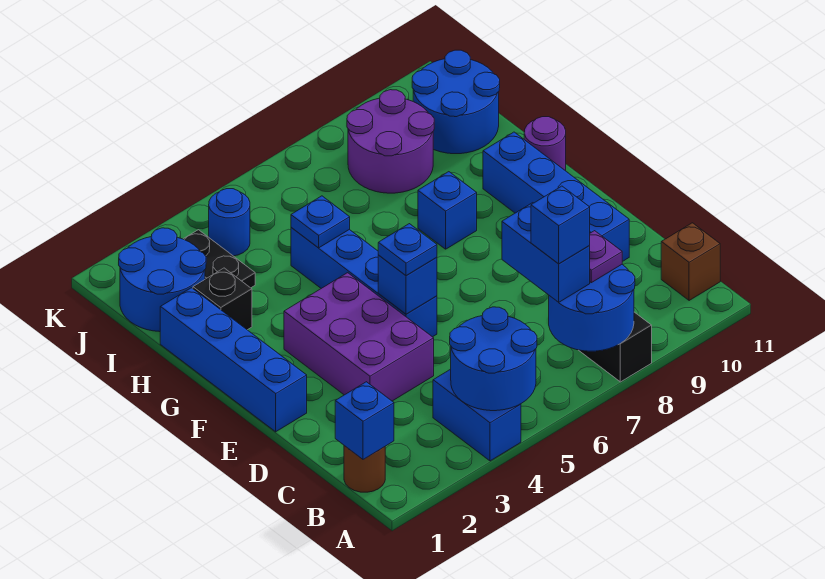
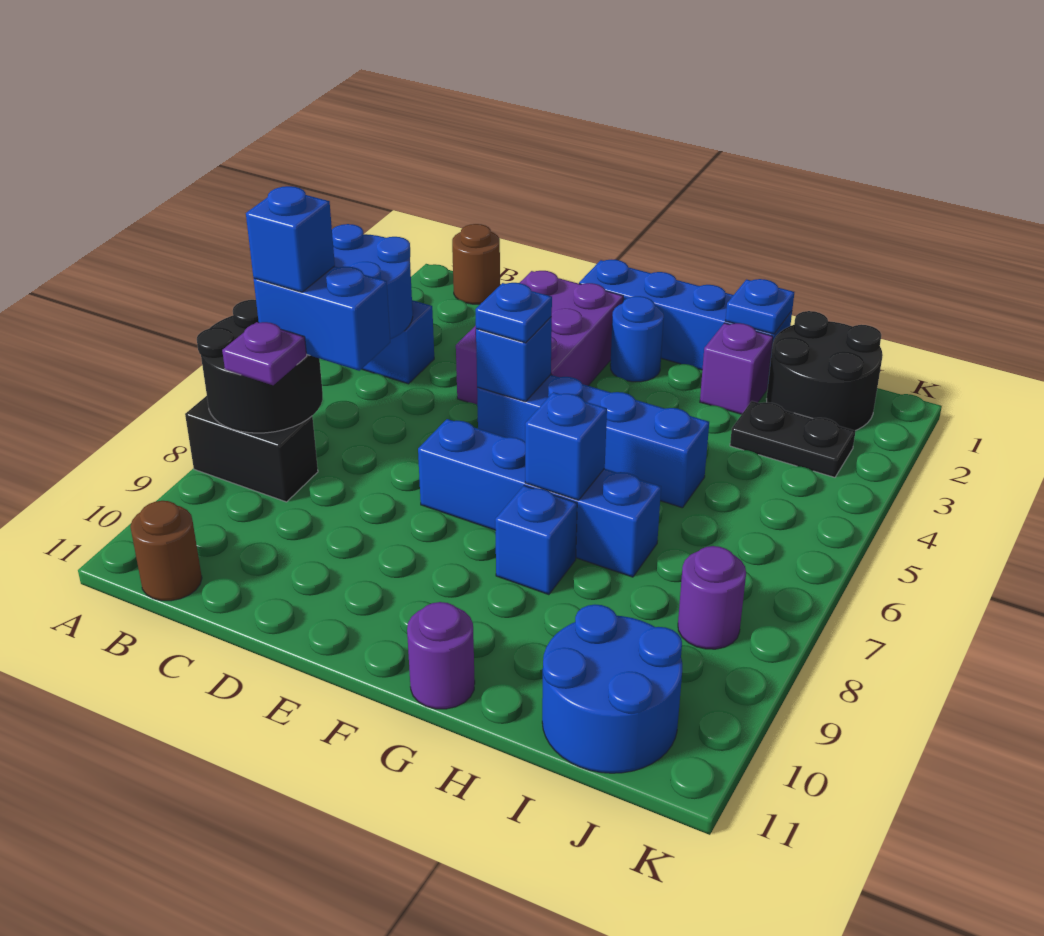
blue 2x2 round brick [549,265,635,351] -> black 2x2 round brick [197,300,323,433]
blue 1x1 brick [335,382,394,459] -> blue 1x1 brick moved to [525,392,607,500]
brown 1x1 brick [661,223,720,301] -> brown 1x1 round brick [130,501,202,601]
purple 2x3 brick [284,273,434,401] -> purple 2x3 brick turned to [456,271,623,404]
blue 1x4 brick [483,132,629,262] -> blue 1x4 brick moved to [418,419,661,577]
black 1x1 brick [193,268,252,330] -> purple 1x1 brick [700,323,773,414]
blue 1x1 plate [291,196,350,248] -> blue 1x1 plate moved to [725,279,794,334]
blue 2x2 round brick [119,228,206,332] -> black 2x2 round brick [767,311,883,431]
purple 2x2 round brick [347,90,434,193] -> purple 1x1 round brick [678,546,746,649]
blue 1x1 round brick [209,189,250,256] -> blue 1x1 round brick moved to [610,296,664,382]

